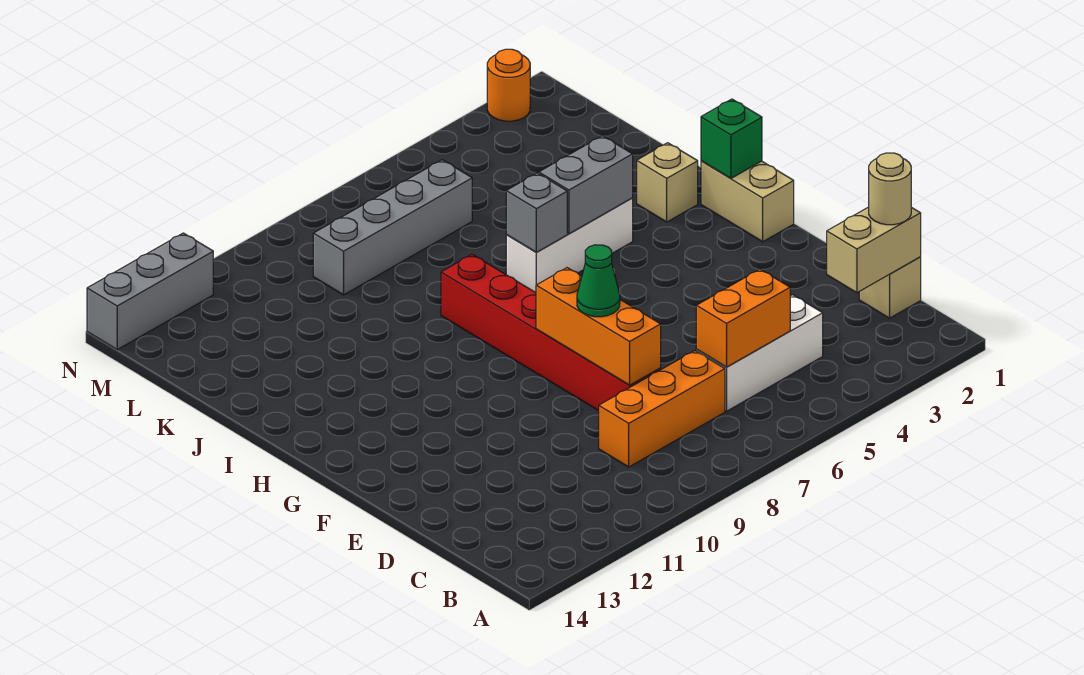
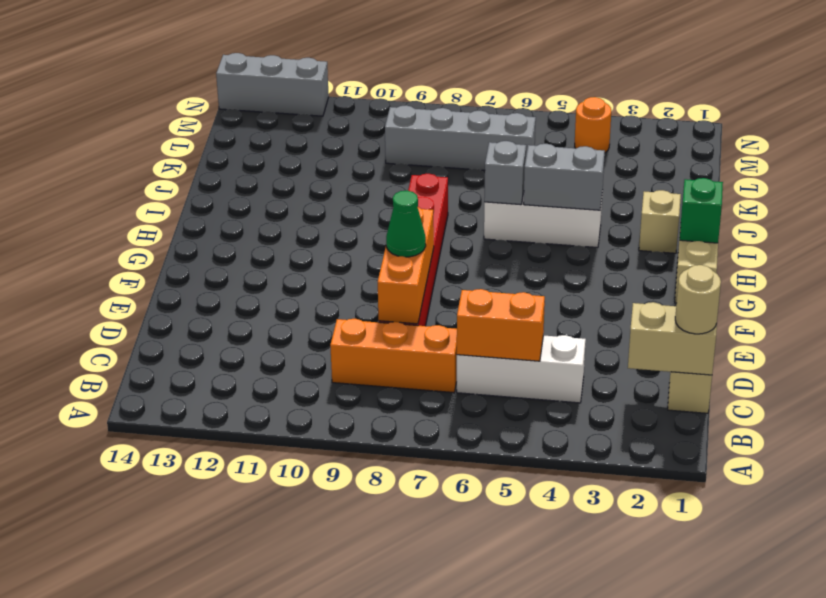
orange 1x1 round brick [487,49,530,121] -> orange 1x1 round brick moved to [575,97,611,153]

